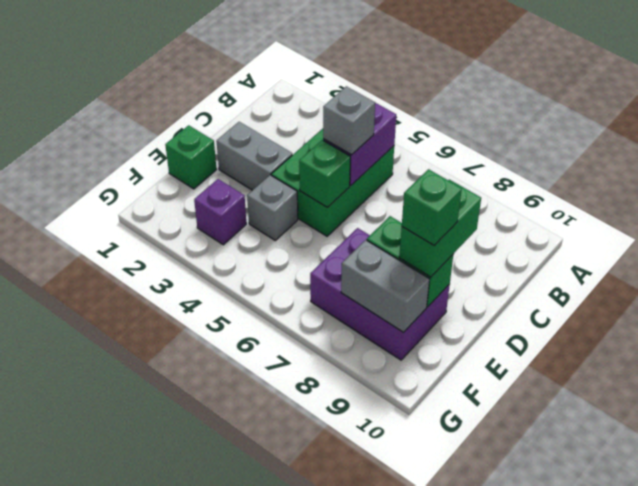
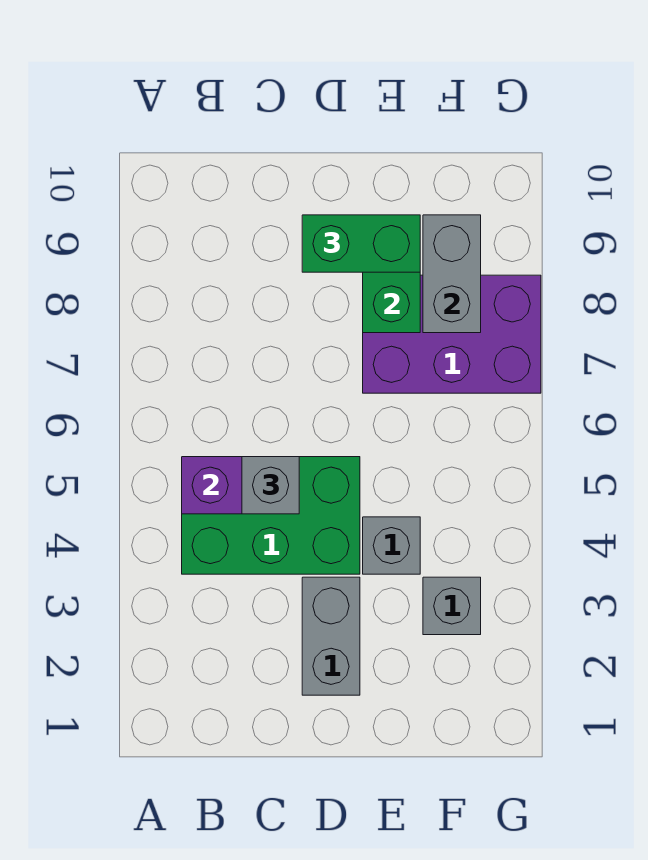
green 1x1 brick [299,140,350,207] -> none
green 1x1 brick [165,125,217,189] -> none
purple 2x3 brick [310,228,450,360] -> purple 2x3 brick turned to [363,275,541,393]
green 1x1 brick [402,169,462,245] -> none
purple 1x1 brick [194,179,246,245] -> grey 1x1 brick [423,577,481,635]

